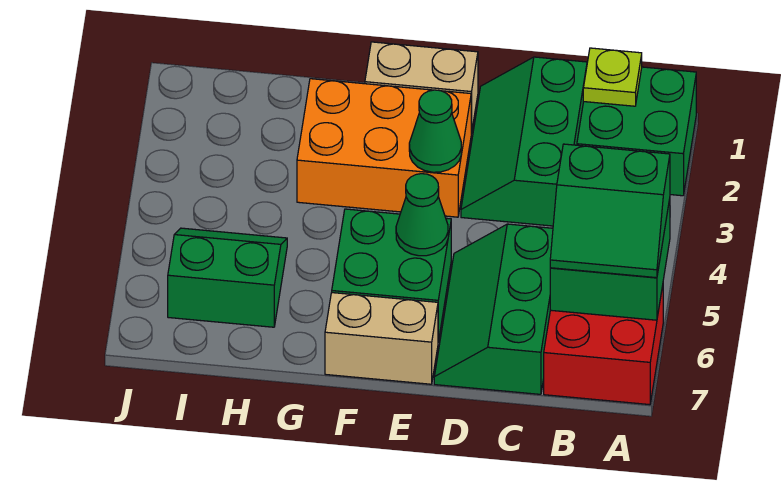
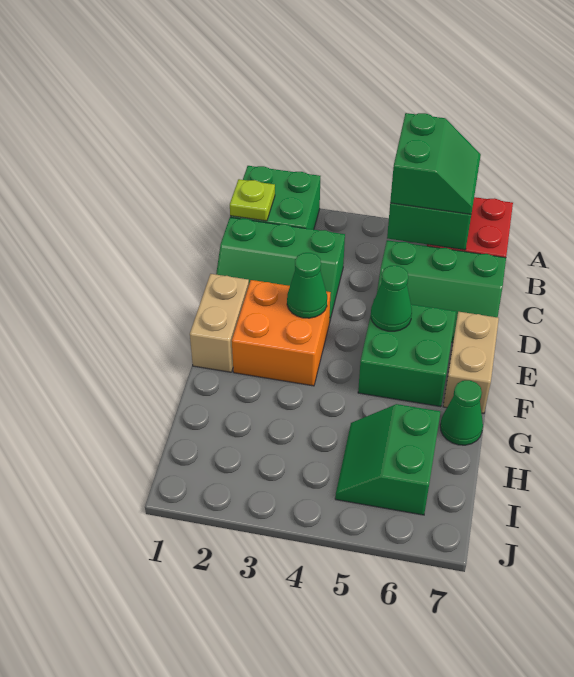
orange 2x3 brick [297,79,471,217] -> orange 2x2 brick [232,280,331,386]
none -> green 1x1 cone [440,380,483,445]

